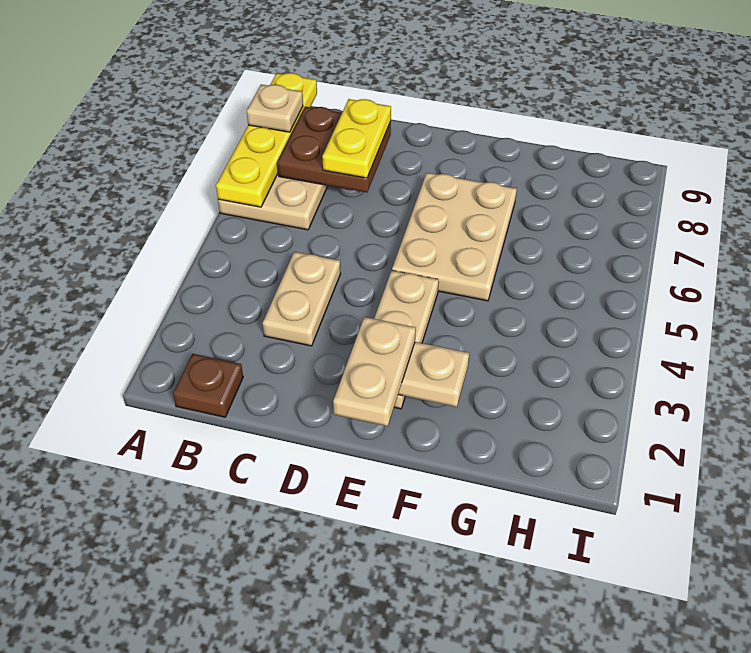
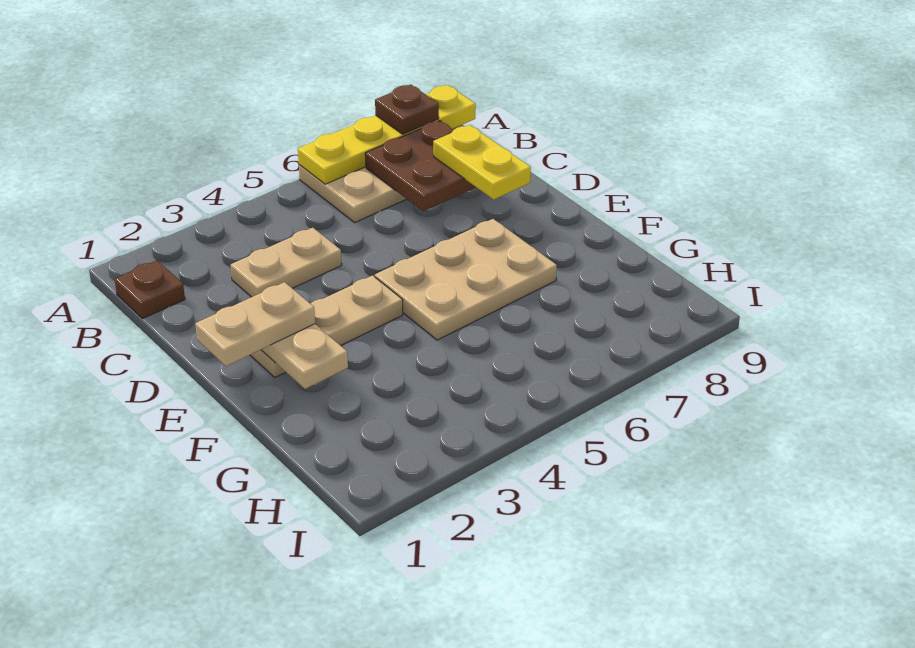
tan 1x1 plate [247,85,303,132] -> brown 1x1 plate [375,85,439,134]
yellow 1x2 plate [322,99,391,178] -> yellow 1x2 plate turned to [433,125,531,199]

